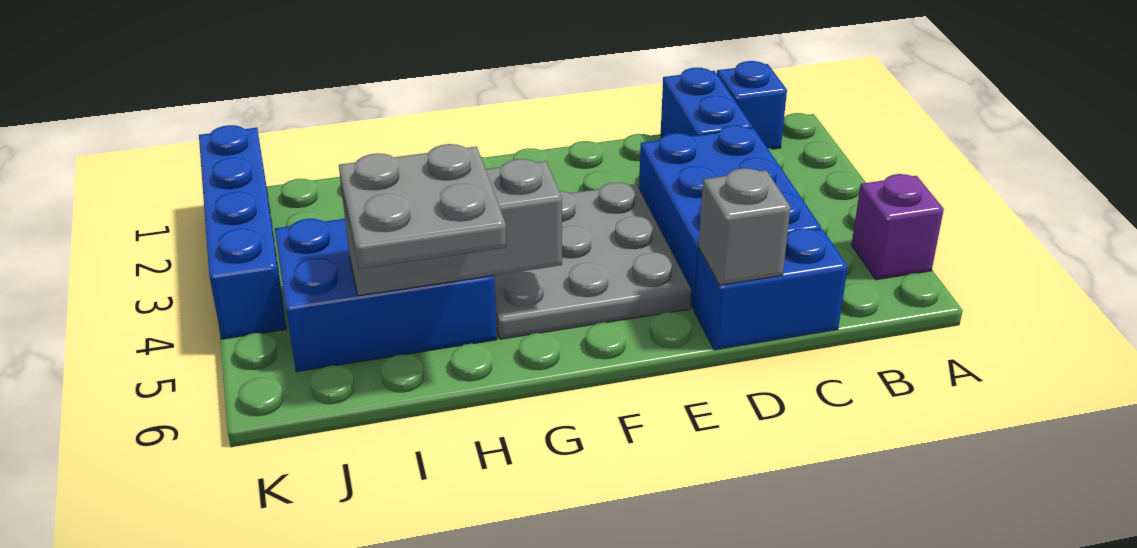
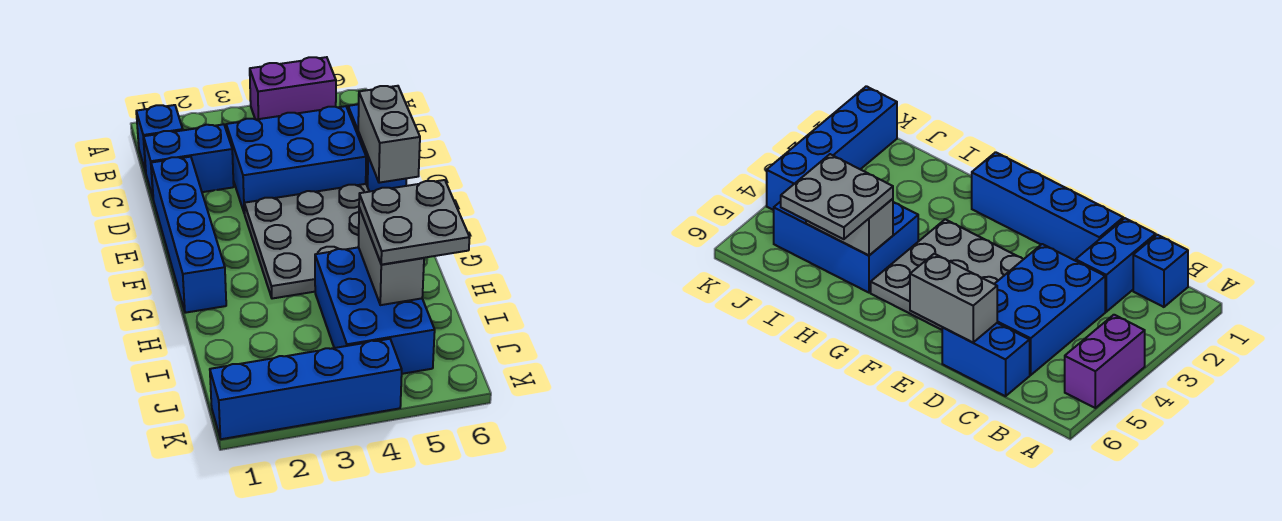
purple 1x1 brick [852,174,944,280] -> purple 1x2 brick [250,57,336,120]
none -> blue 1x4 brick [151,157,226,313]
grey 1x1 brick [698,168,791,285] -> grey 1x2 brick [358,86,420,183]
grey 1x3 brick [342,159,562,296] -> grey 1x2 brick [358,208,424,305]

